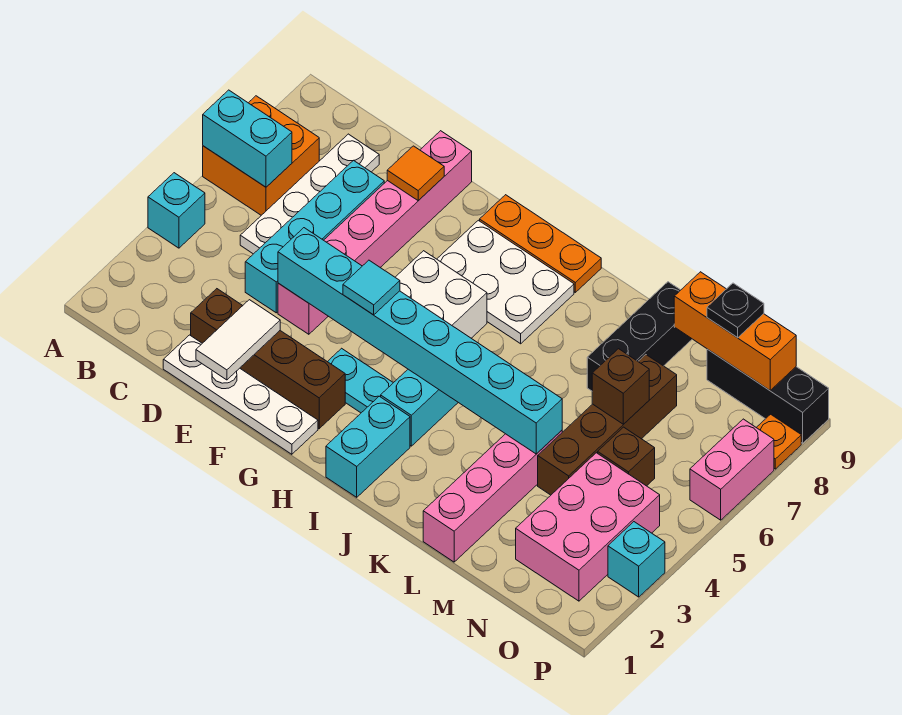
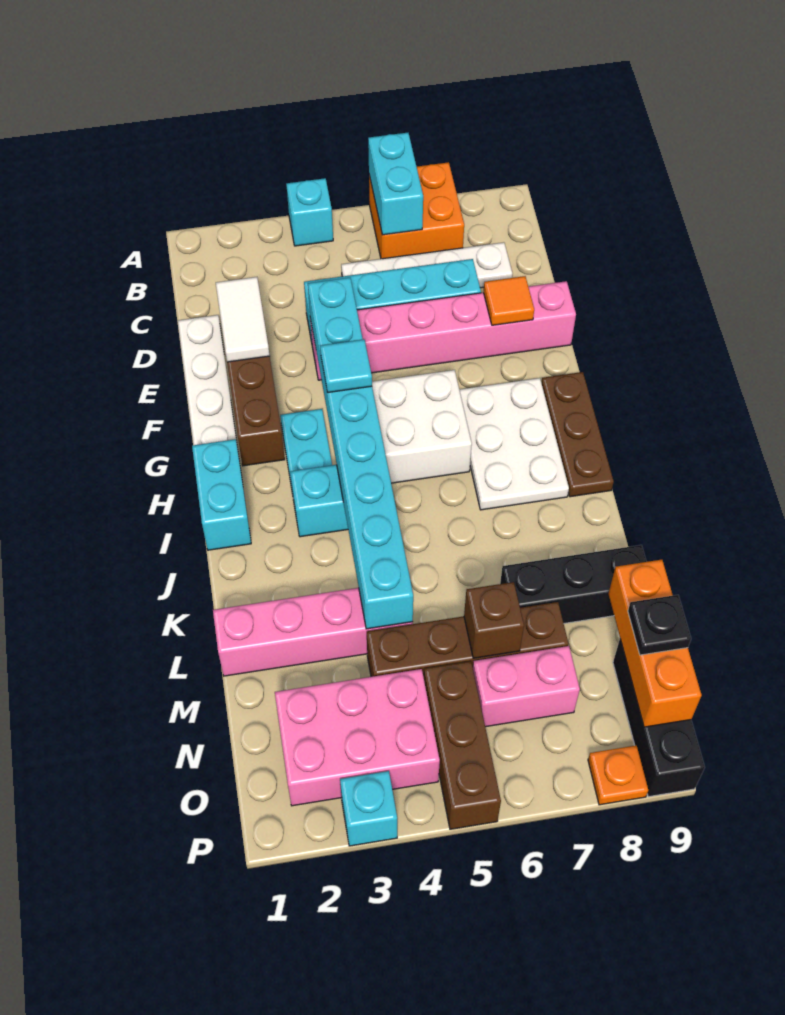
white 1x2 tile [196,300,280,380] -> white 1x2 tile turned to [216,277,270,362]
orange 1x3 plate [480,195,601,292] -> brown 1x3 plate [541,372,614,497]
cyan 1x2 brick [326,396,410,497] -> cyan 1x2 brick turned to [192,439,251,550]
brown 1x1 brick [598,427,655,486] -> brown 1x3 brick [424,661,501,829]
pink 1x2 brick [690,419,774,520] -> pink 1x2 brick moved to [473,646,580,727]

